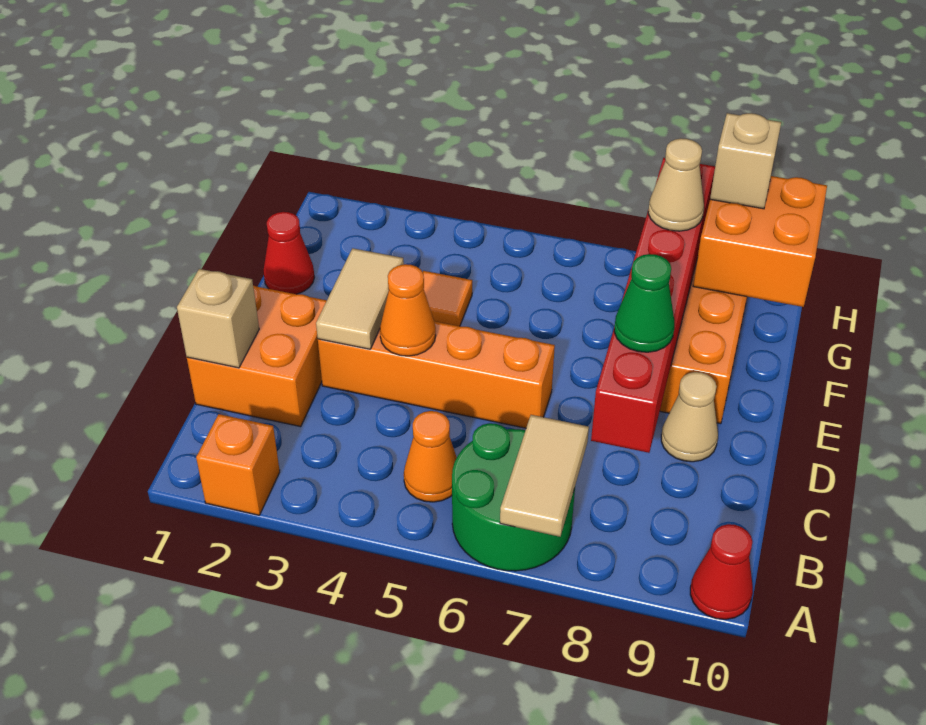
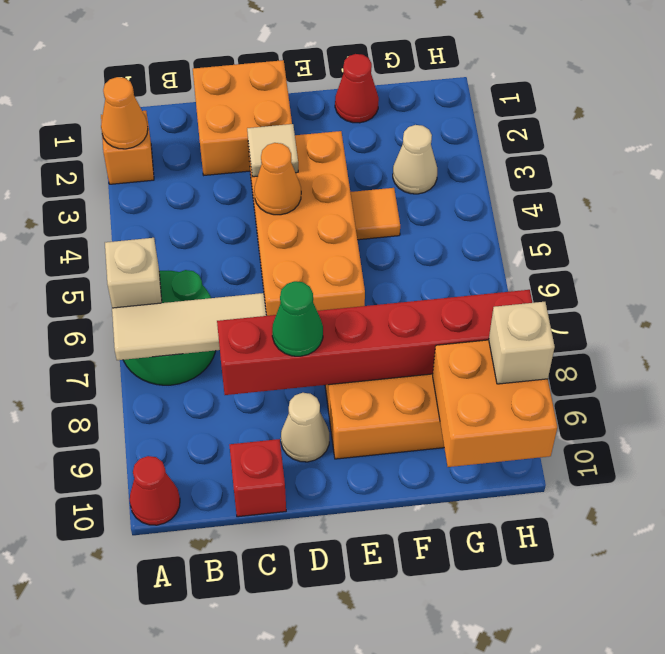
tan 1x2 tile [500,415,589,537] -> tan 1x3 tile [112,293,266,360]
orange 1x1 cone [404,411,457,502] -> orange 1x1 cone moved to [101,77,148,149]
tan 1x1 brick [177,269,259,368] -> tan 1x1 brick moved to [105,238,162,308]
none -> red 1x1 brick [229,439,286,517]
orange 1x4 brick [318,321,555,428] -> orange 2x4 brick [248,131,365,316]
tan 1x2 tile [316,248,404,349] -> tan 1x1 tile [247,124,298,177]
tan 1x1 cone [648,138,704,231] -> tan 1x1 cone moved to [393,125,437,194]

